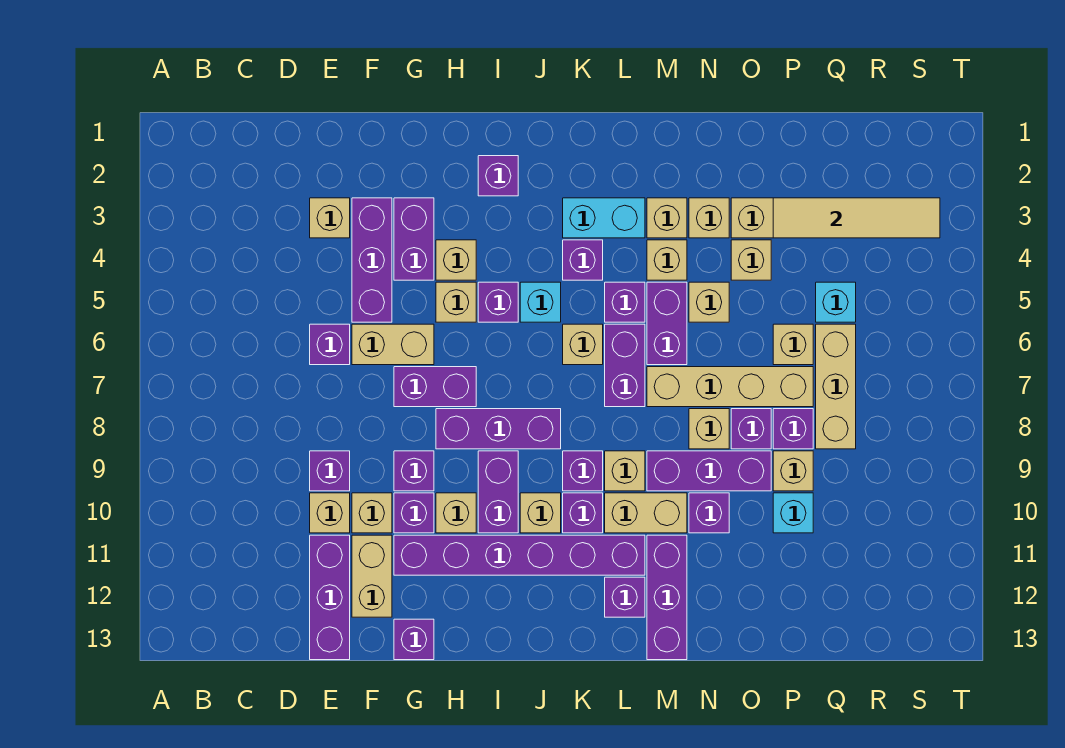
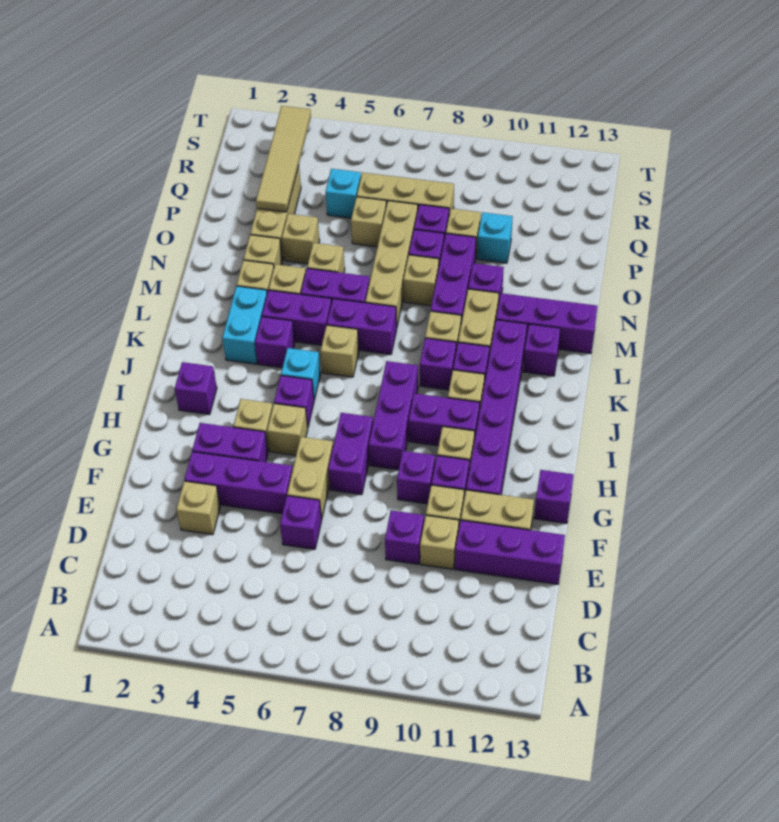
purple 1x1 brick [605,282,645,322] -> purple 1x2 brick [262,290,332,345]

